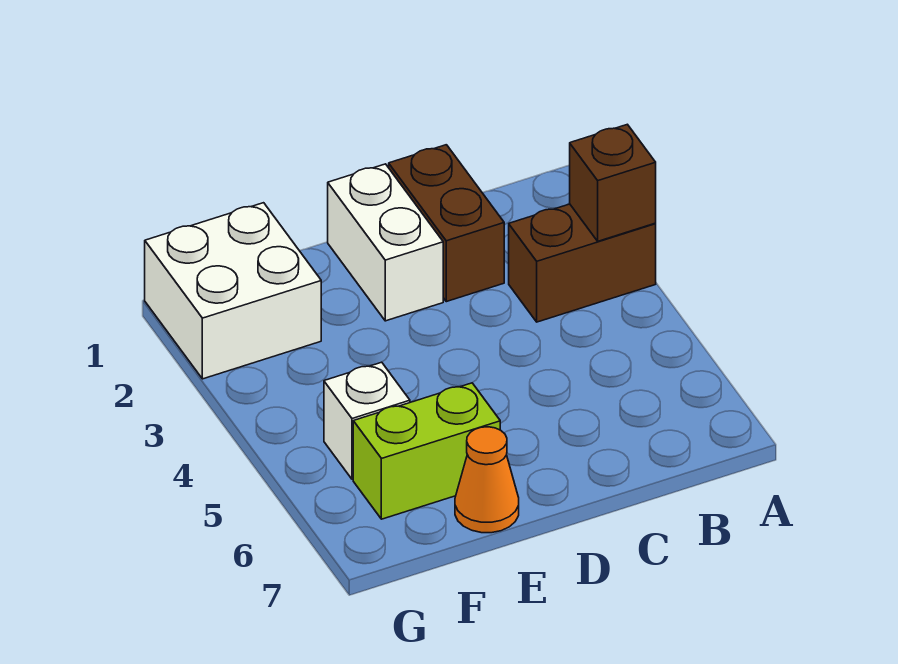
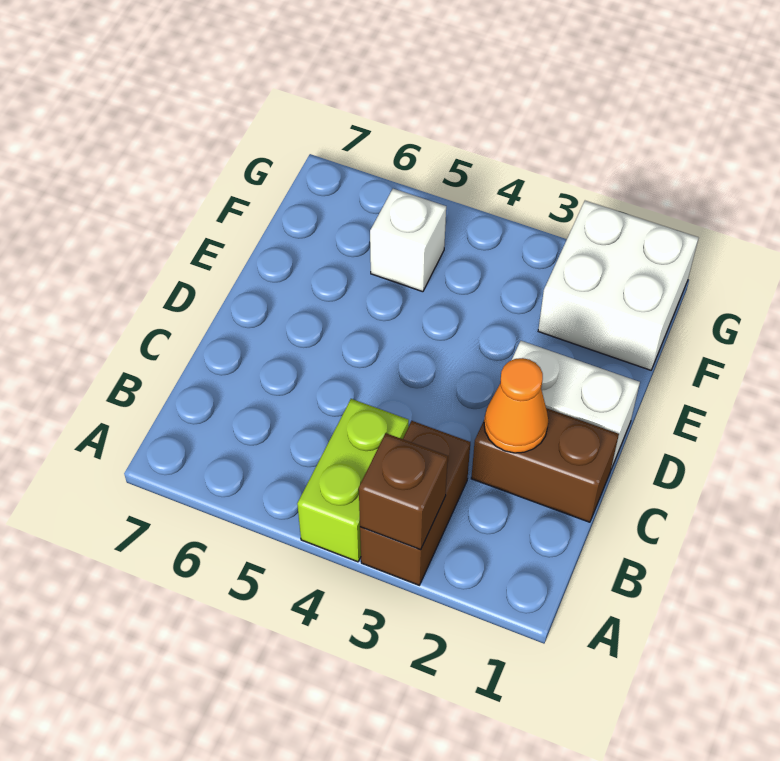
lime 1x2 brick [353,383,500,519] -> lime 1x2 brick moved to [297,399,409,562]
orange 1x1 cone [455,427,519,533] -> orange 1x1 cone moved to [484,358,548,453]

